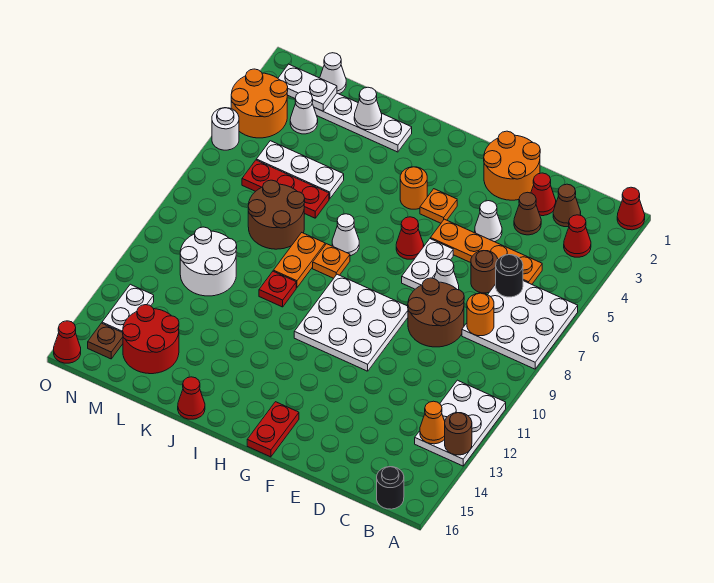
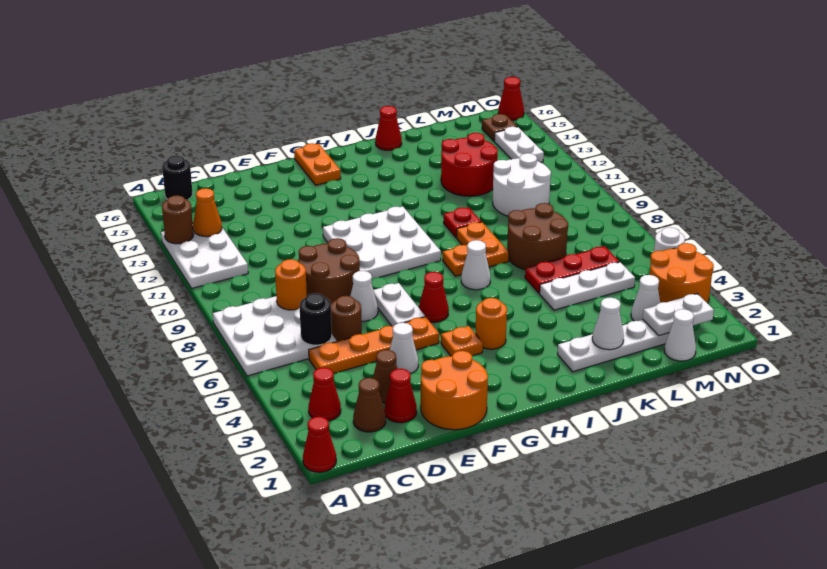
red 1x2 plate [247,402,299,457] -> orange 1x2 plate [294,143,341,185]
red 2x2 round brick [123,305,179,374] -> red 2x2 round brick moved to [441,133,498,196]

